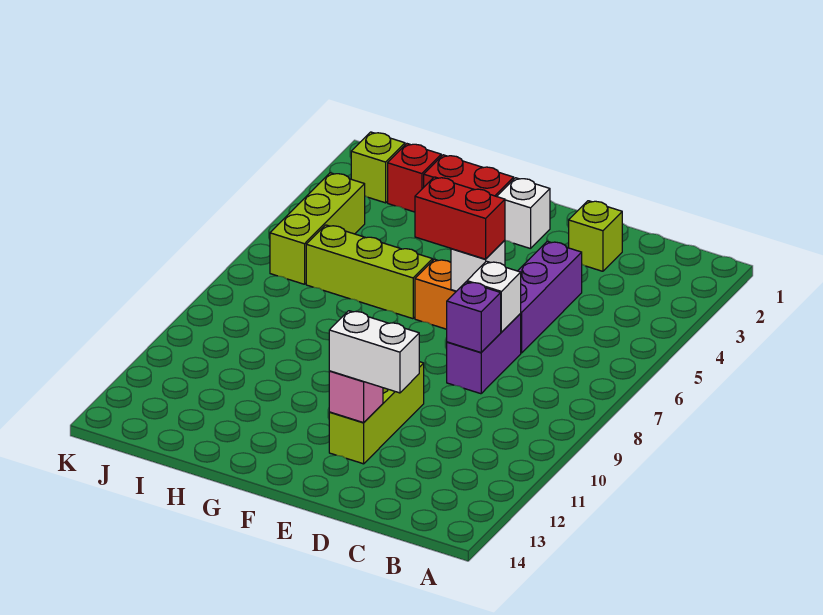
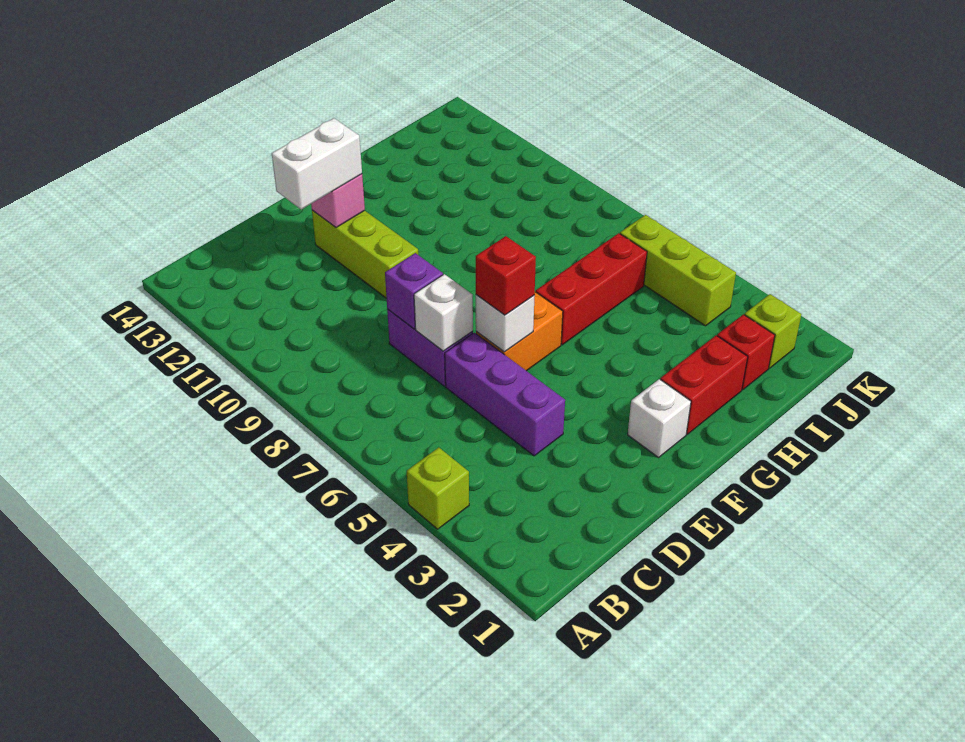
lime 1x1 brick [569,201,622,271] -> lime 1x1 brick moved to [407,447,469,529]
red 1x2 brick [415,177,505,259] -> red 1x1 brick [476,236,536,315]
lime 1x3 brick [306,225,433,319] -> red 1x3 brick [536,233,647,345]

